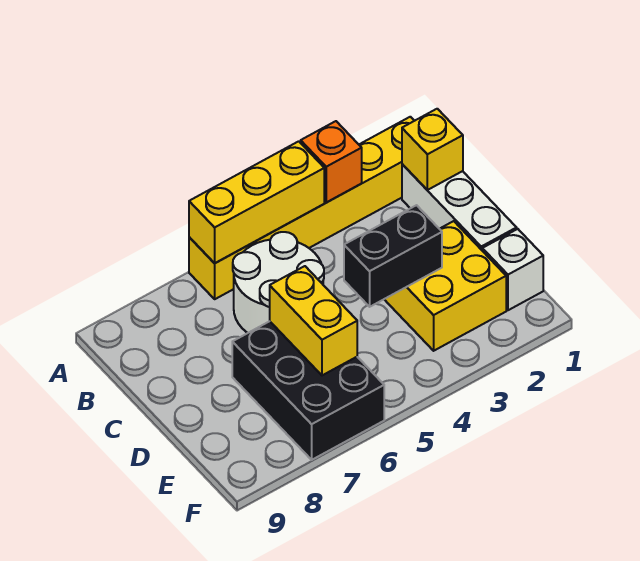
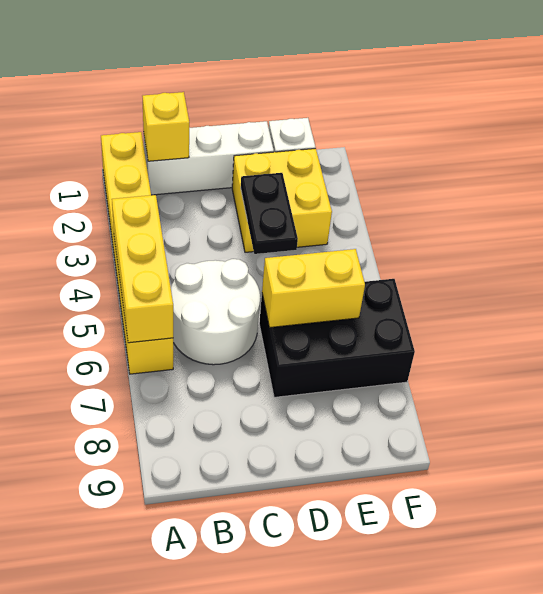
orange 1x1 brick [301,121,362,203] -> none
black 1x2 brick [344,205,442,307] -> black 1x2 plate [241,173,298,254]

